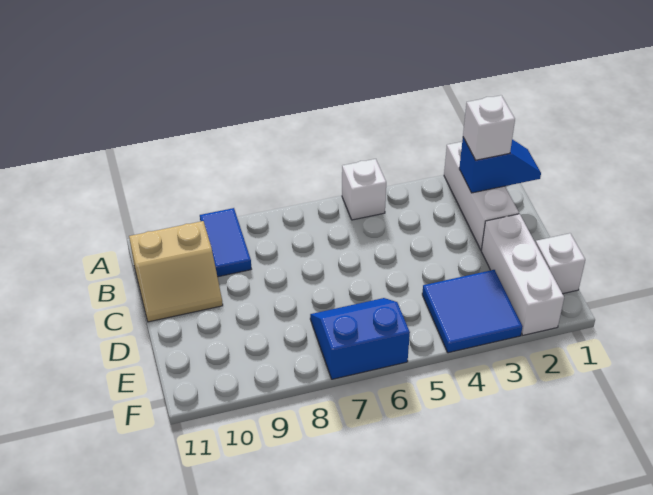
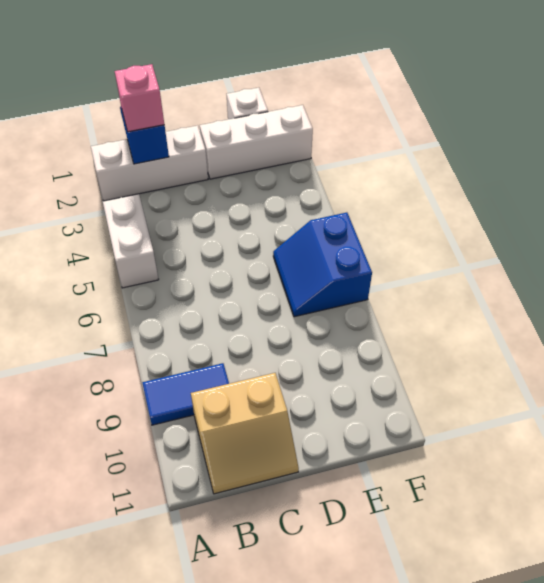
white 1x1 brick [342,159,386,220] -> white 1x2 brick [103,194,159,288]
white 1x1 brick [463,95,515,160] -> pink 1x1 brick [115,64,164,132]
tan 2x2 slope [129,221,223,322] -> tan 2x2 slope turned to [191,373,299,494]
blue 2x2 tile [422,270,523,353] -> none

